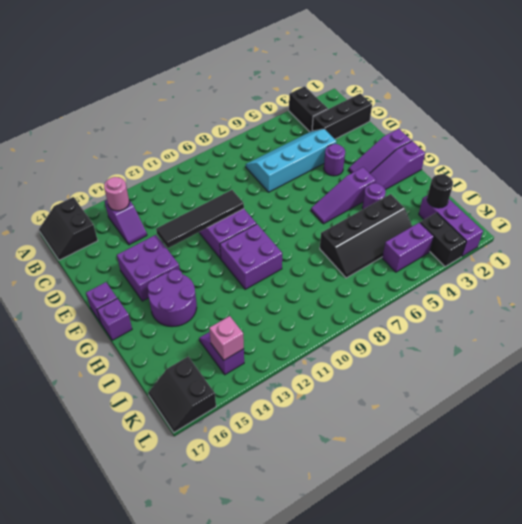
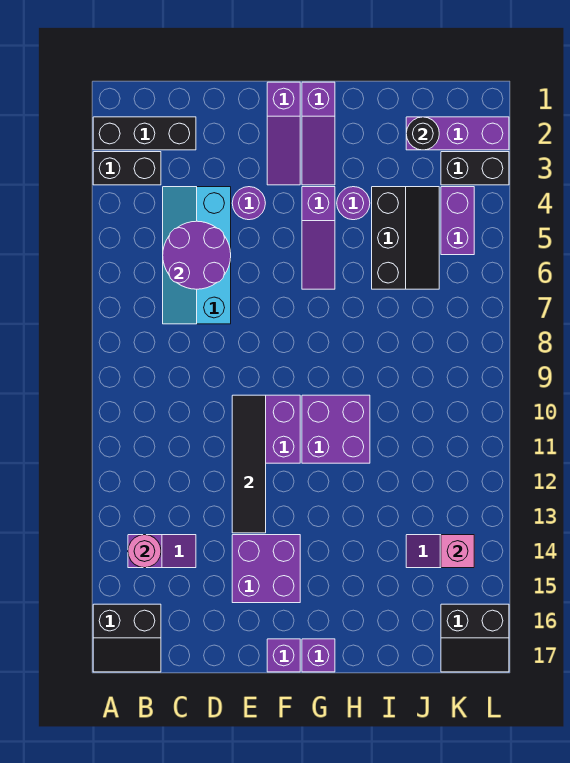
black 1x3 brick [312,93,372,139] -> black 1x3 brick turned to [93,117,196,150]
purple 2x2 round brick [147,269,197,327] -> purple 2x2 round brick moved to [163,221,231,289]
black 2x4 slope [320,194,412,278] -> black 2x3 slope [372,187,439,289]

